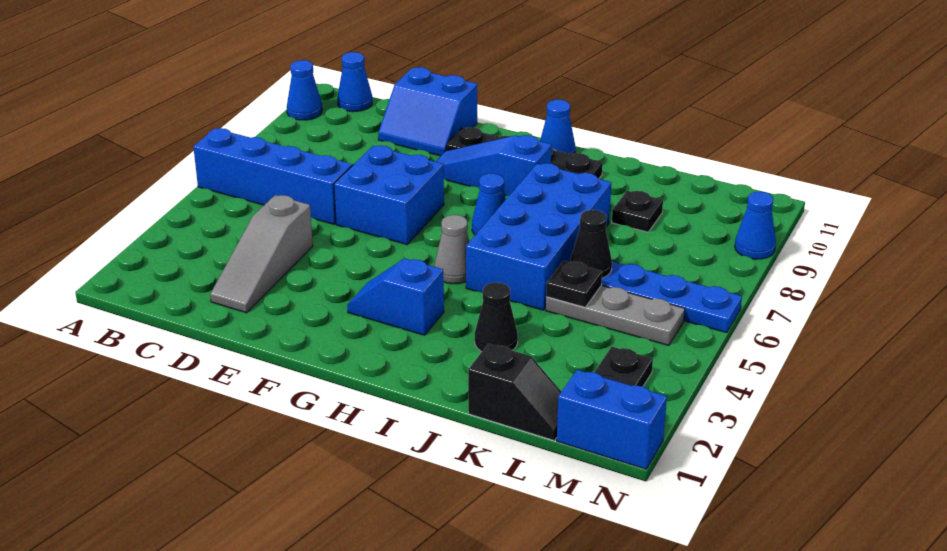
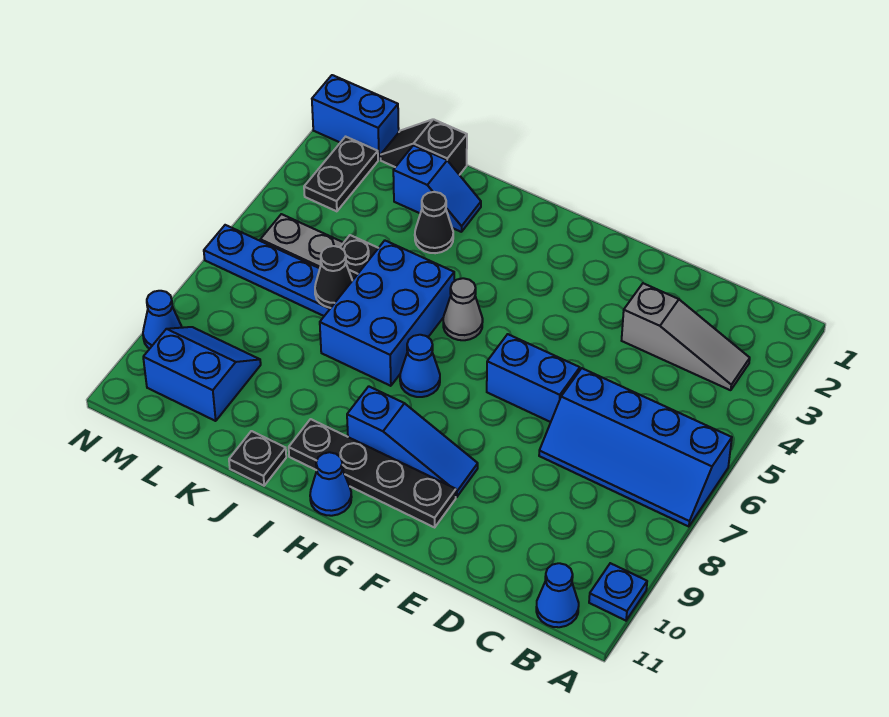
blue 1x1 cone [287,60,322,120] -> blue 1x1 plate [589,563,647,621]
grey 1x3 slope [210,195,313,313] -> grey 1x3 slope turned to [622,283,750,390]
blue 2x2 slope [378,67,477,156] -> blue 2x2 slope moved to [143,327,261,421]
blue 2x2 brick [334,145,444,244] -> blue 1x2 brick [487,334,580,422]
blue 1x2 slope [347,258,444,335] -> blue 1x2 slope moved to [393,145,481,232]
blue 2x4 brick [466,163,611,310] -> blue 2x3 brick [320,241,454,386]
black 1x1 plate [612,191,663,232] -> black 1x1 plate moved to [229,431,286,486]

